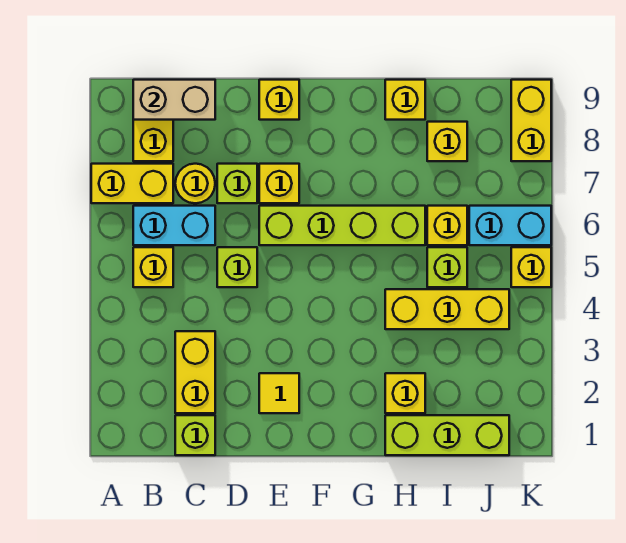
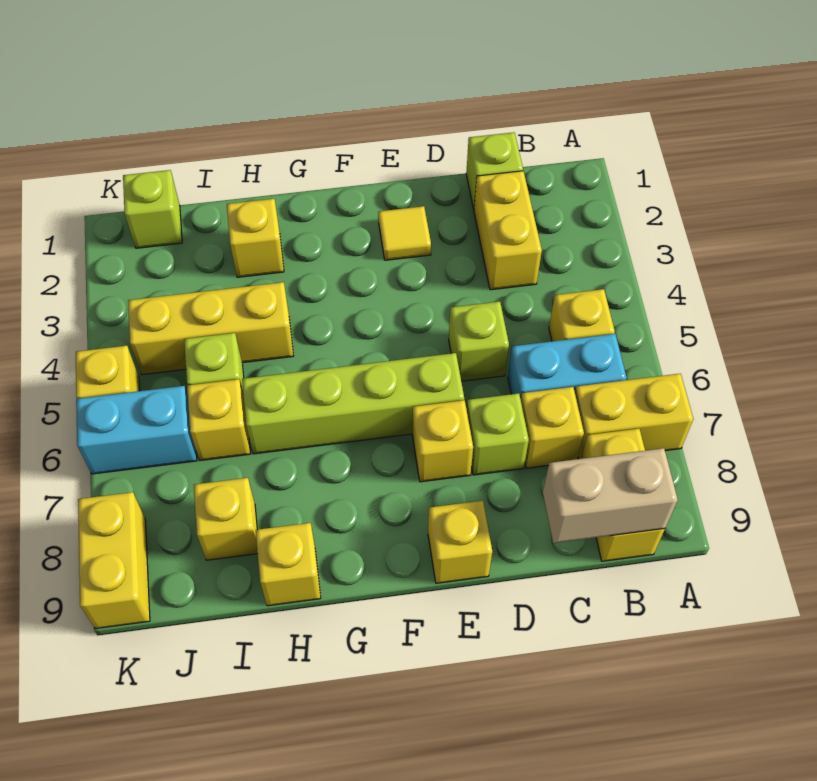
yellow 1x1 round brick [175,164,215,203] -> yellow 1x1 brick [521,387,584,468]
lime 1x3 brick [385,415,509,455] -> lime 1x1 brick [123,170,182,248]

